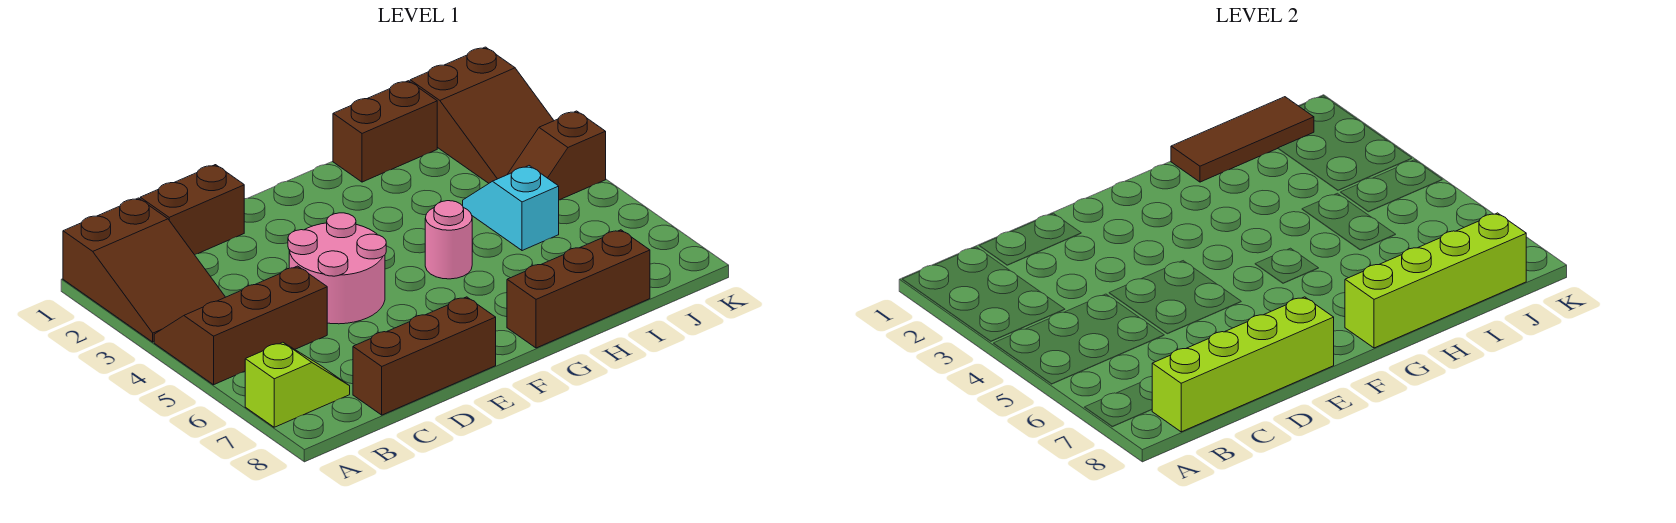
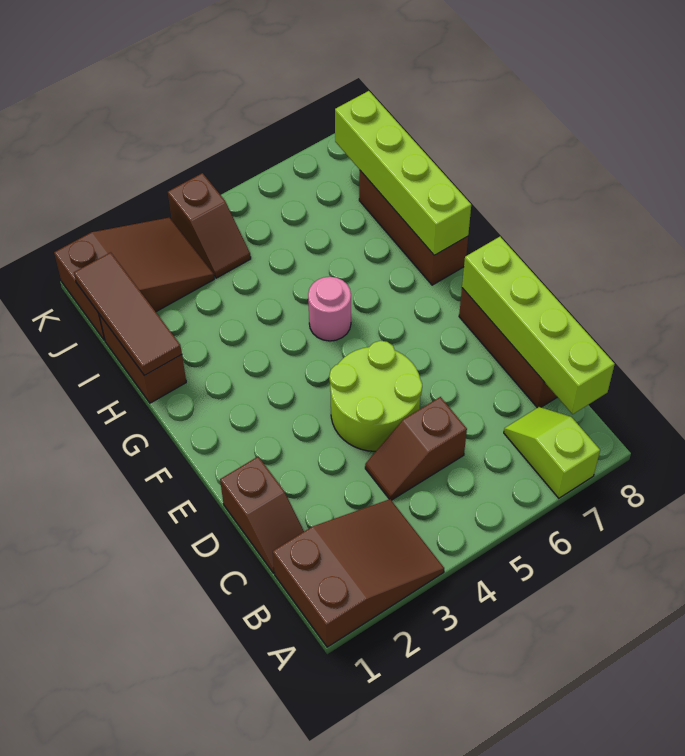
brown 2x3 slope [154,266,327,385] -> brown 1x2 slope [365,397,467,500]
brown 1x2 brick [140,165,244,255] -> brown 1x2 slope [220,457,304,573]
pink 2x2 round brick [288,213,386,324] -> lime 2x2 round brick [329,341,422,451]
cyan 1x2 slope [463,166,559,251] -> none

